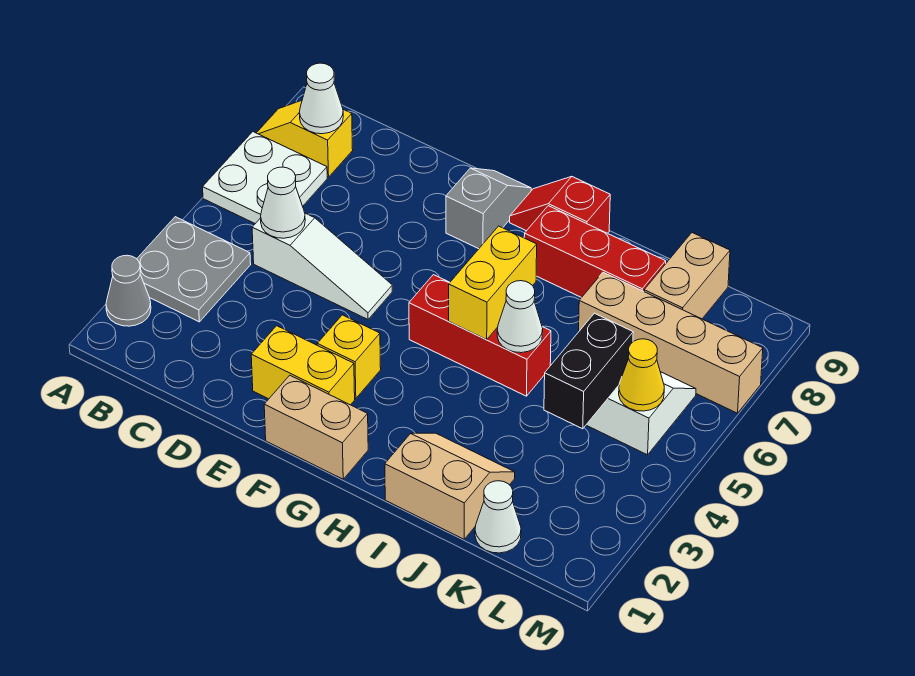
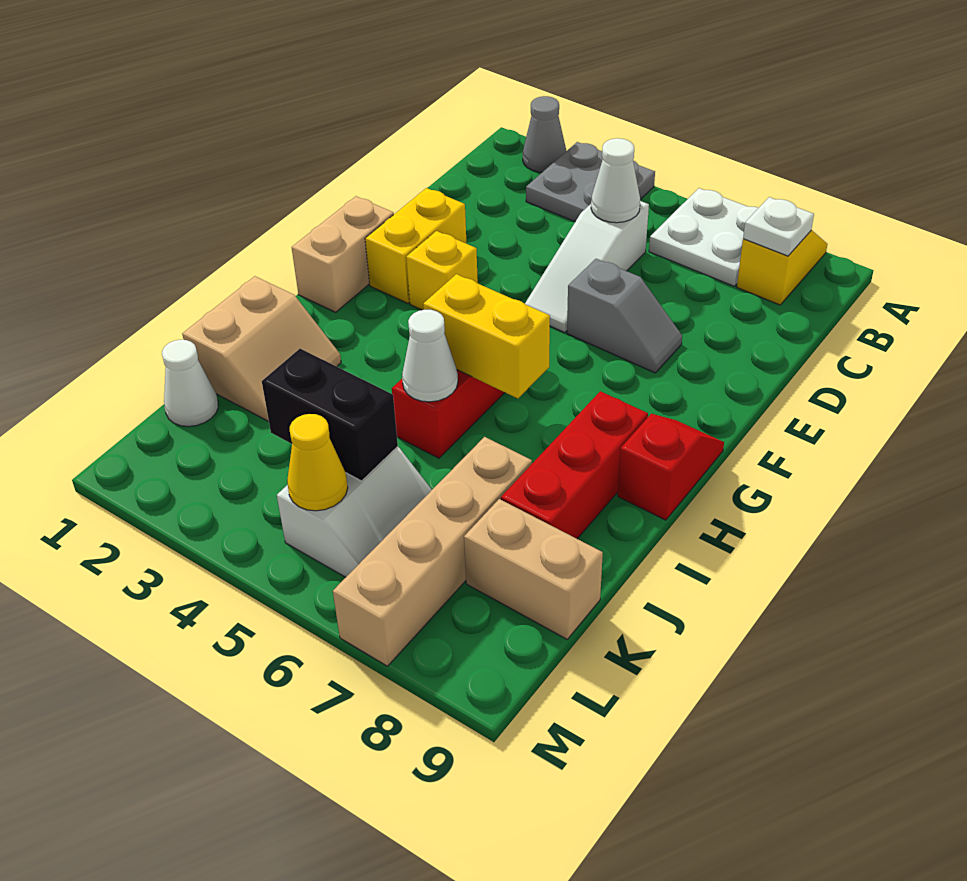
white 1x1 cone [299,63,343,134] -> white 1x1 plate [743,197,814,256]
grey 1x2 slope [446,168,531,249] -> grey 1x2 slope moved to [567,259,682,373]

